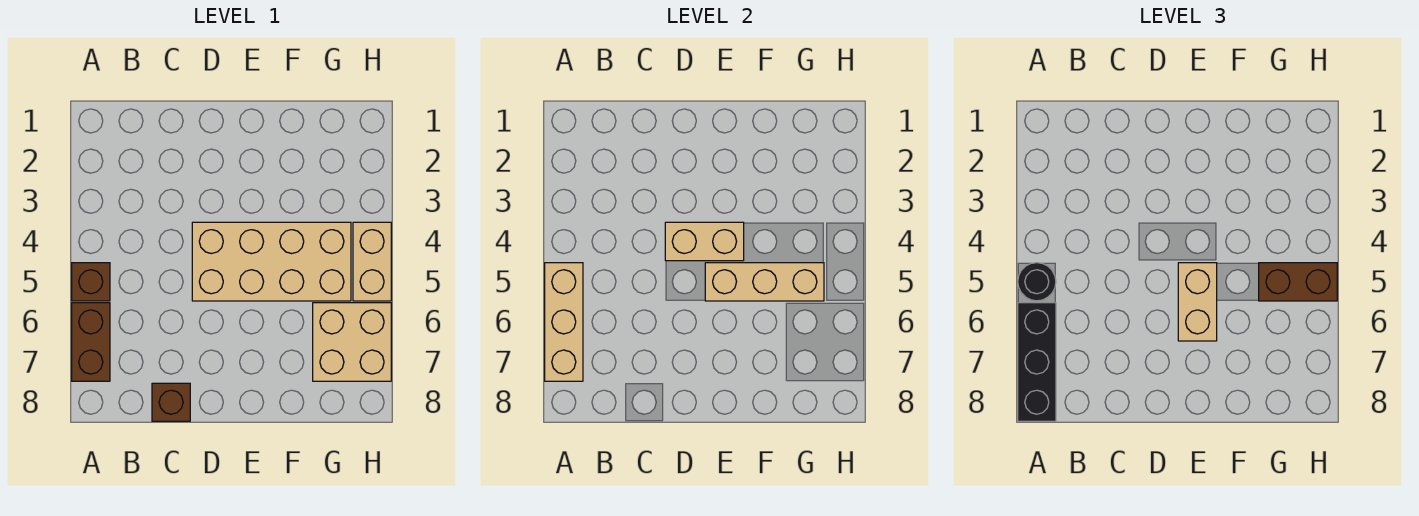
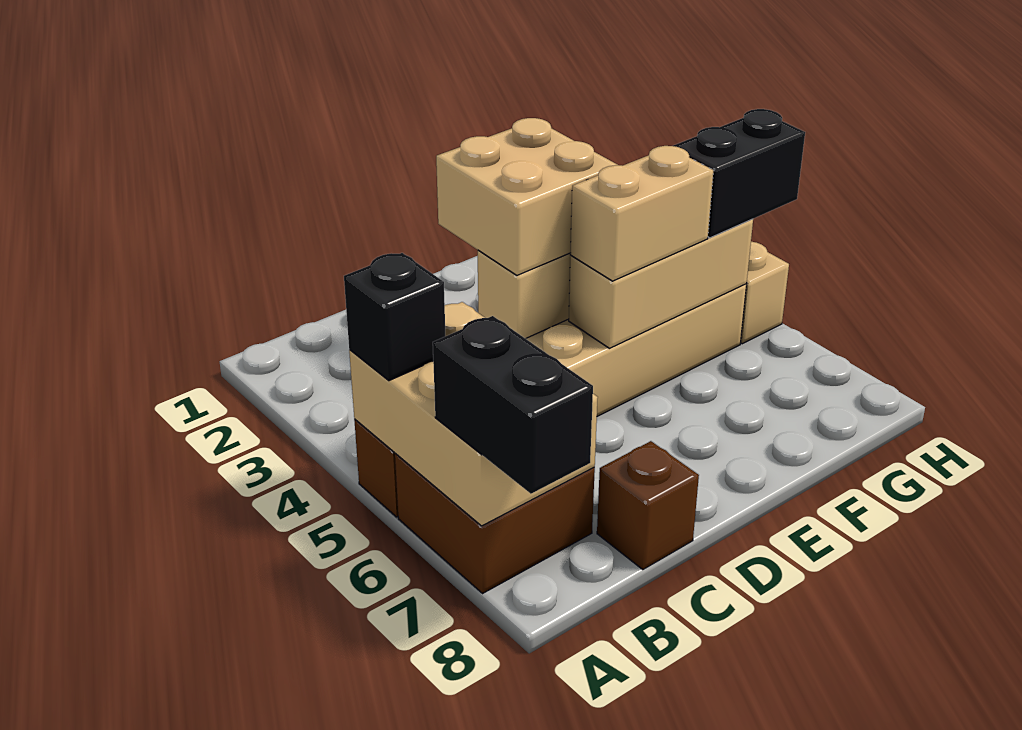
tan 1x3 brick [545,263,583,381] -> tan 2x3 brick [349,302,598,526]
black 1x1 round brick [1018,263,1056,301] -> black 1x1 brick [344,253,445,381]
brown 1x2 brick [72,303,110,381] -> brown 2x2 brick [395,453,595,593]
black 1x3 brick [1018,303,1056,421] -> black 1x2 brick [433,316,593,494]
tan 1x2 brick [1178,263,1217,341] -> tan 1x2 brick turned to [570,146,713,281]
brown 1x2 brick [1259,263,1337,301] -> black 1x2 brick [673,109,805,238]
tan 2x2 brick [313,303,391,381] -> tan 2x2 brick moved to [436,118,617,275]

